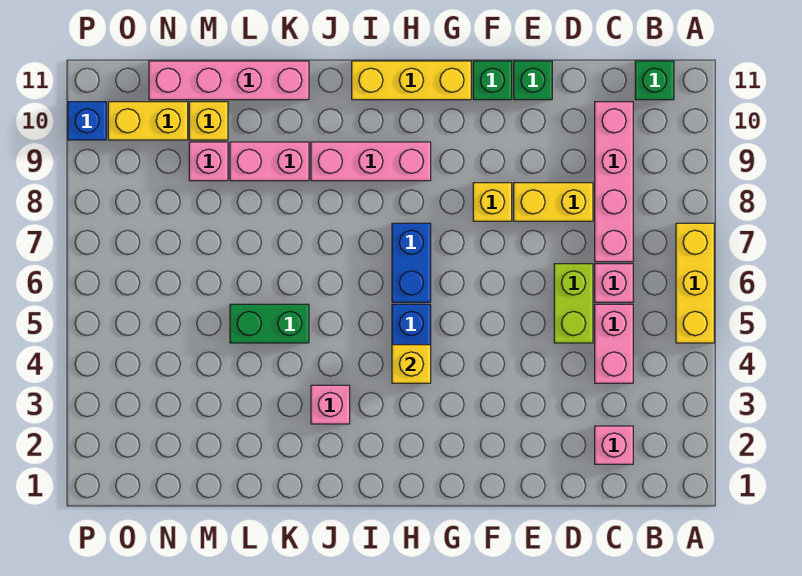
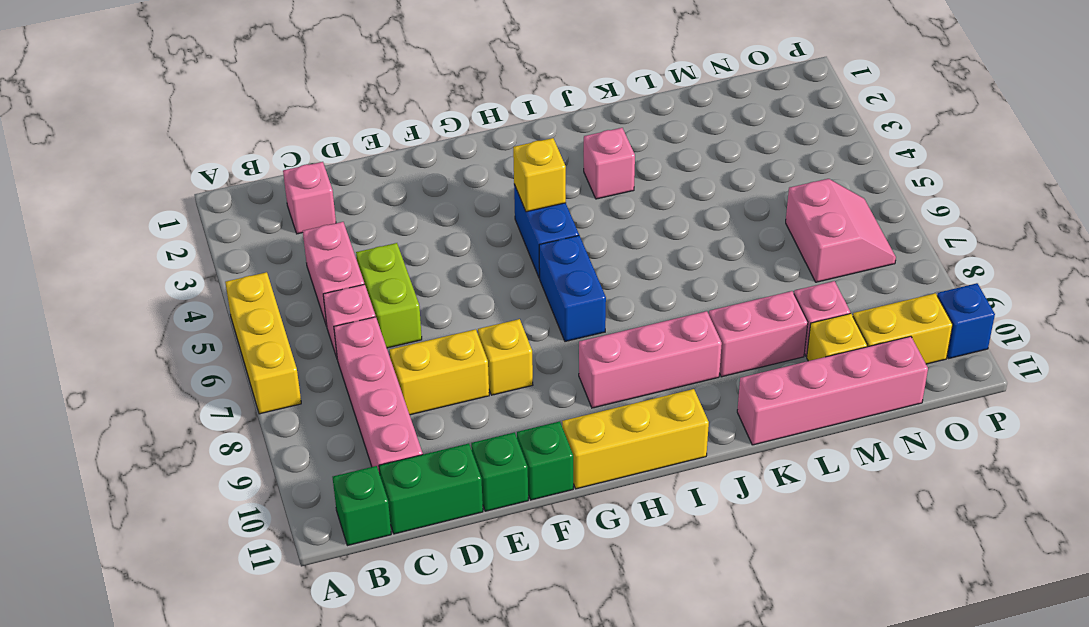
green 1x2 brick [230,304,309,343] -> green 1x2 brick moved to [379,444,483,534]
none -> pink 2x2 slope [786,179,896,282]

